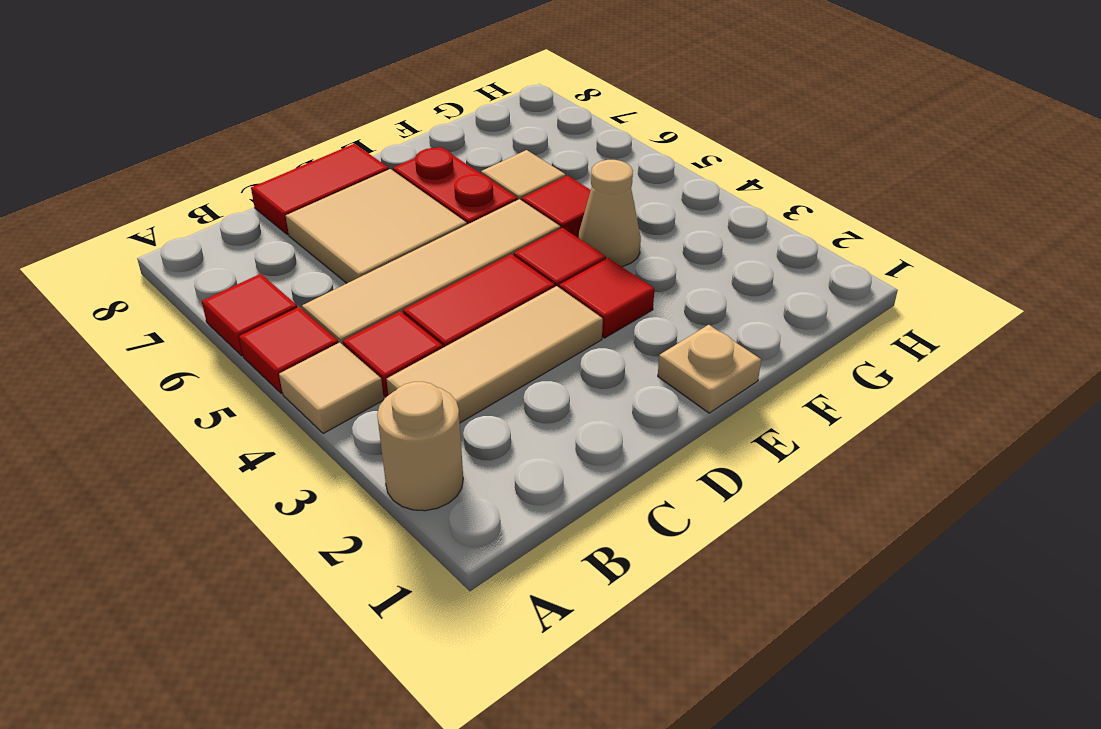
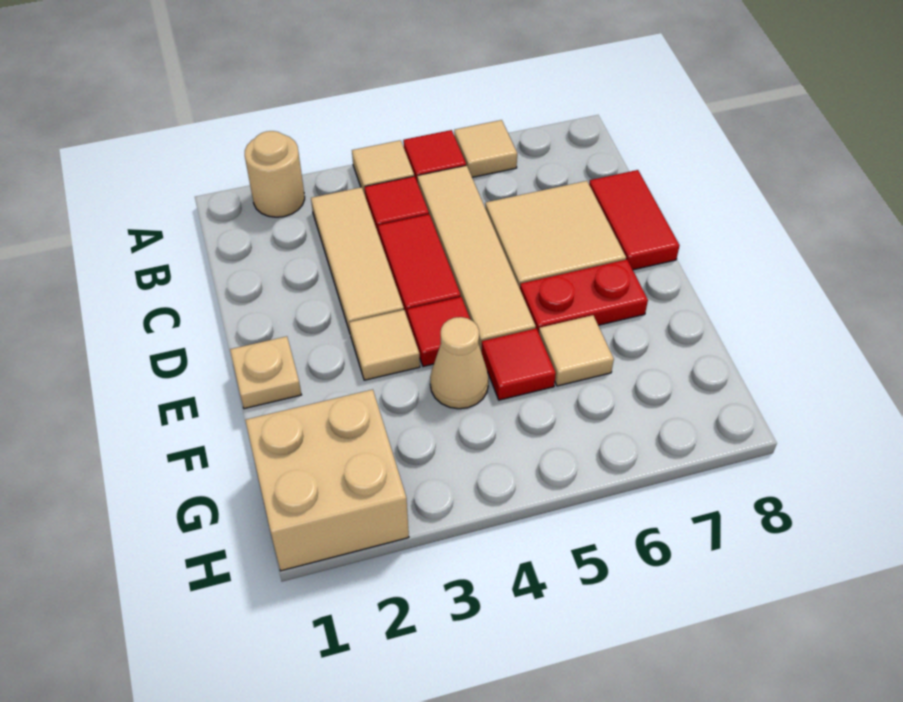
red 1x1 tile [202,274,297,356] -> tan 1x1 tile [454,120,517,177]
red 1x1 tile [559,258,654,338] -> tan 1x1 tile [349,310,420,380]
none -> tan 2x2 brick [245,390,409,571]

